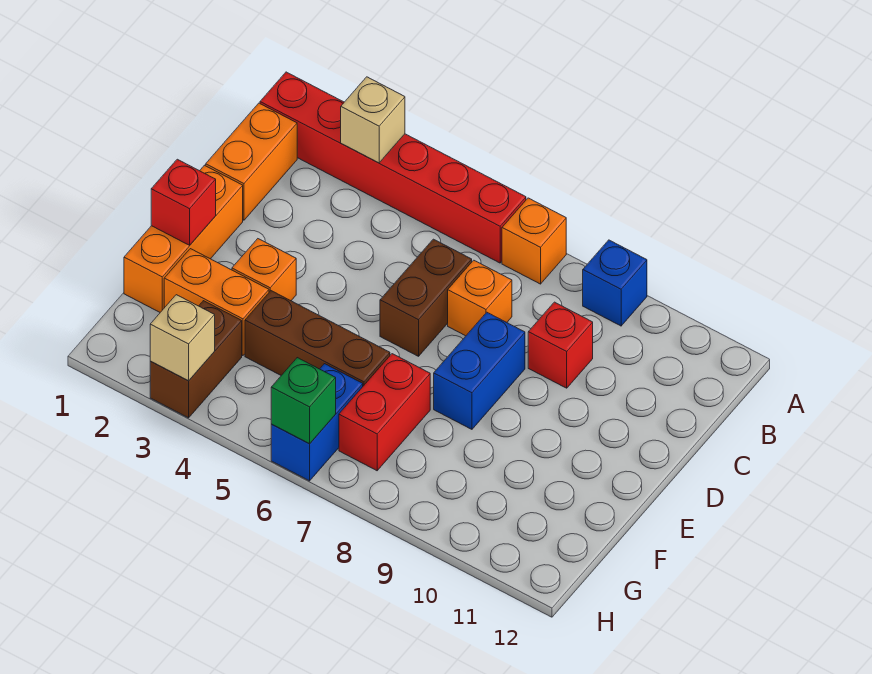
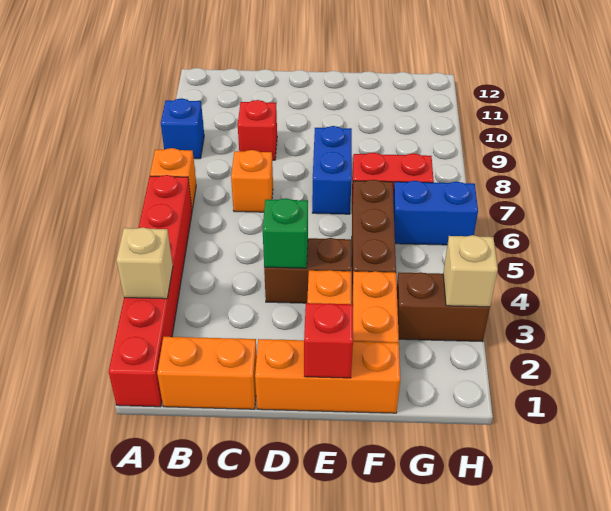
brown 1x2 brick [380,239,472,356] -> brown 1x2 brick moved to [264,238,351,303]
blue 1x2 brick [434,312,525,429] -> blue 1x2 brick turned to [312,126,352,214]
green 1x1 brick [271,358,336,444] -> green 1x1 brick moved to [263,198,308,268]

